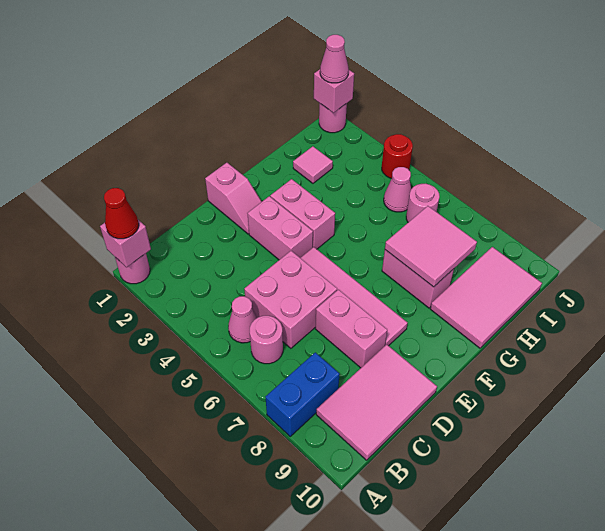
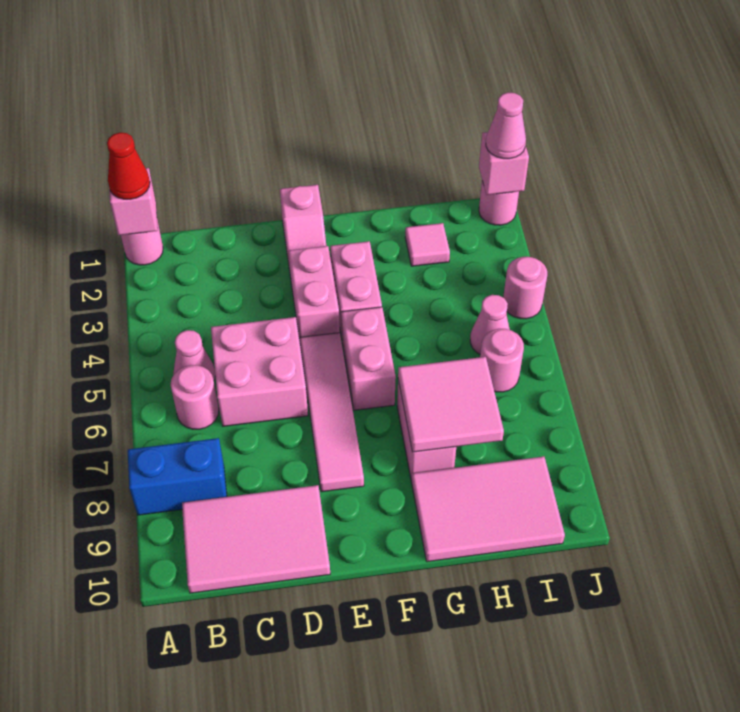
pink 1x2 brick [316,290,387,368] -> pink 1x2 brick moved to [341,307,396,410]
red 1x1 round brick [382,134,413,178] -> pink 1x1 round brick [503,257,547,319]

